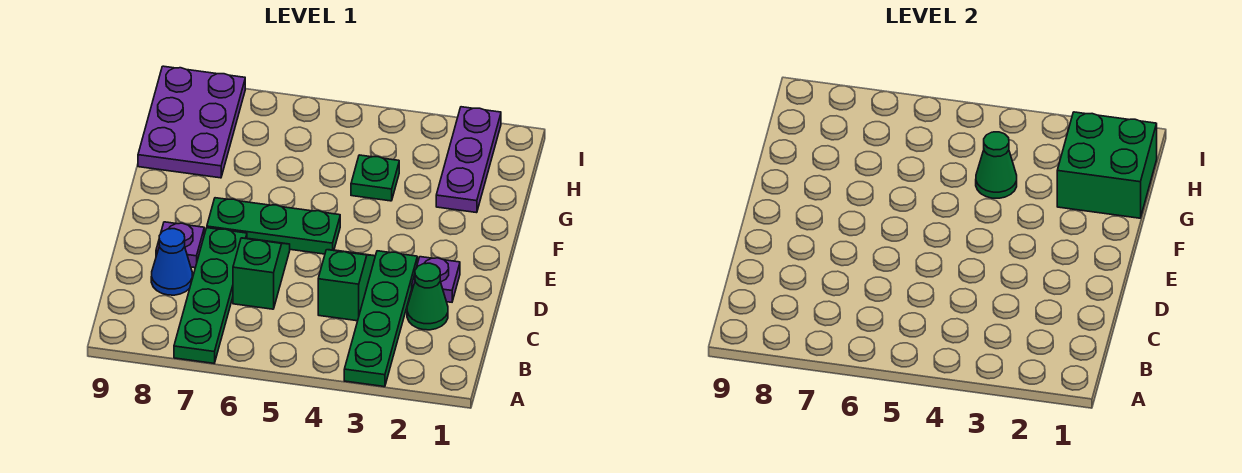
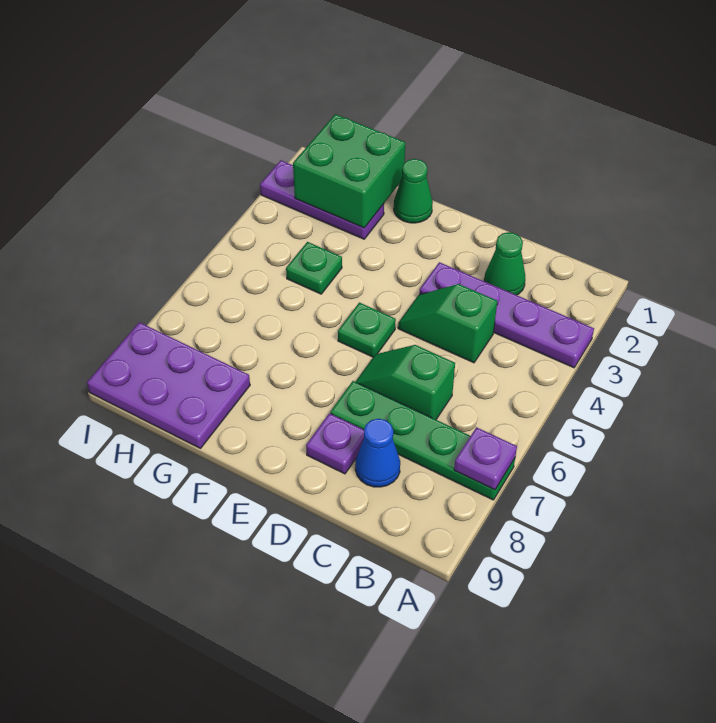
green 1x4 plate [344,251,417,387] -> purple 1x4 plate [419,262,594,368]
purple 1x1 plate [412,257,460,302] -> purple 1x1 plate moved to [454,427,517,490]
green 1x3 plate [207,198,340,254] -> green 1x1 plate [338,303,396,357]
green 1x1 cone [976,132,1017,198] -> green 1x1 cone moved to [394,159,433,223]

